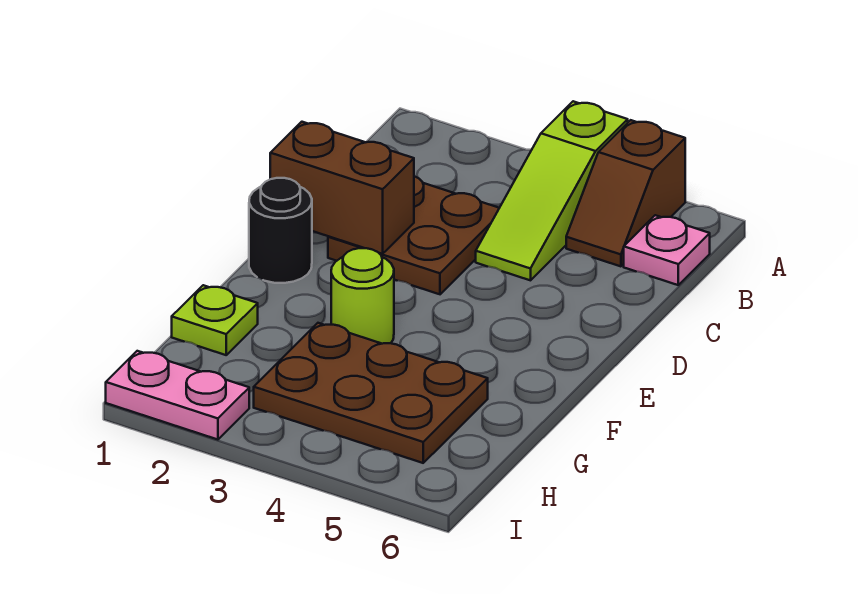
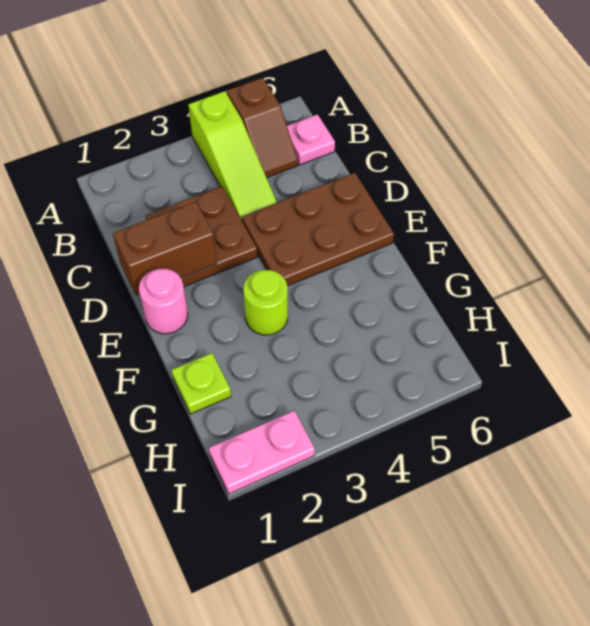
black 1x1 round brick [249,178,312,283] -> pink 1x1 round brick [139,269,188,334]
brown 2x3 plate [254,323,488,463] -> brown 2x3 plate moved to [242,173,394,286]

